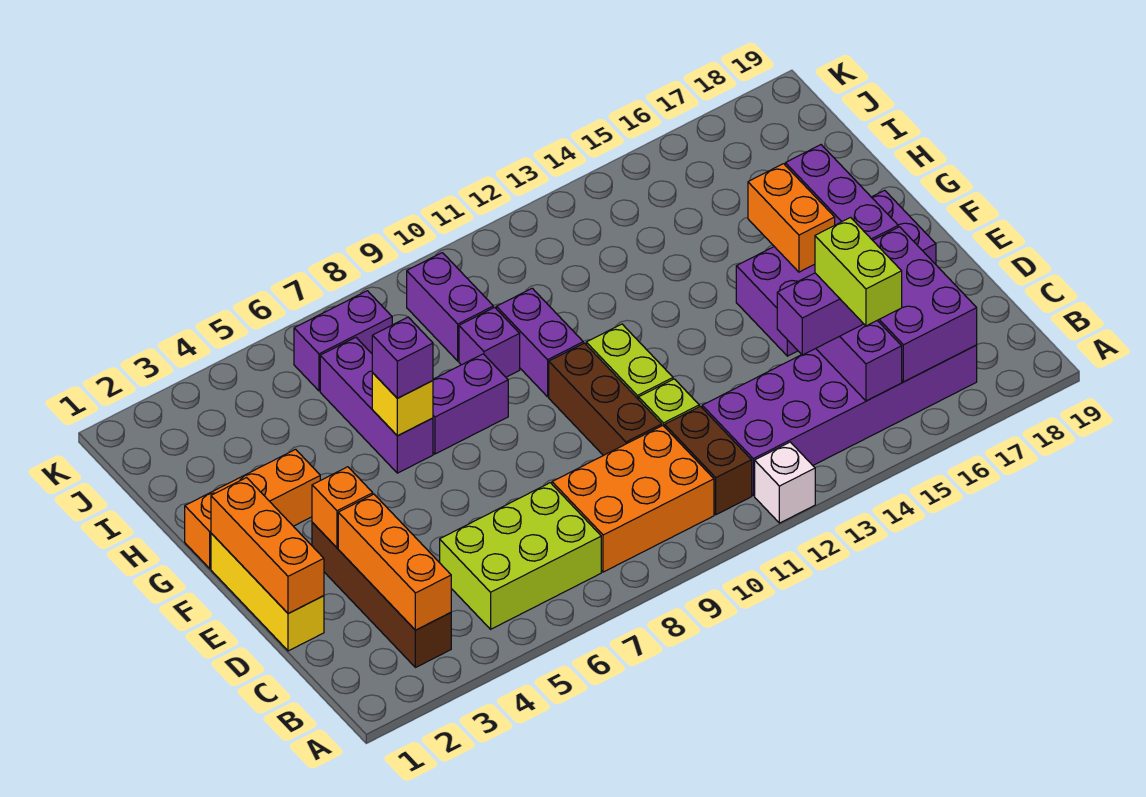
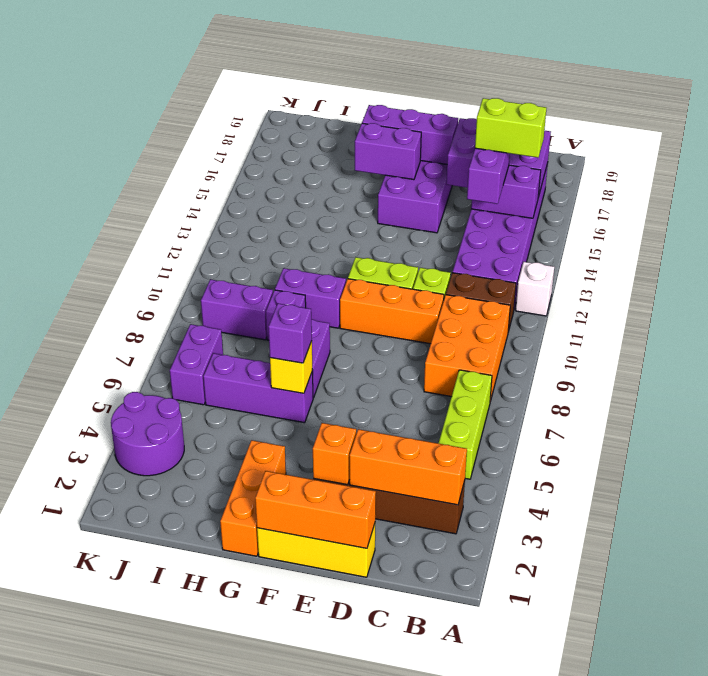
lime 2x3 brick [440,483,601,629] -> lime 1x3 brick [438,370,492,479]
brown 1x3 brick [549,343,662,456] -> orange 1x3 brick [340,279,444,344]
orange 1x2 brick [748,164,835,272] -> purple 1x2 brick [355,123,421,180]
none -> purple 2x2 round brick [111,392,184,476]

